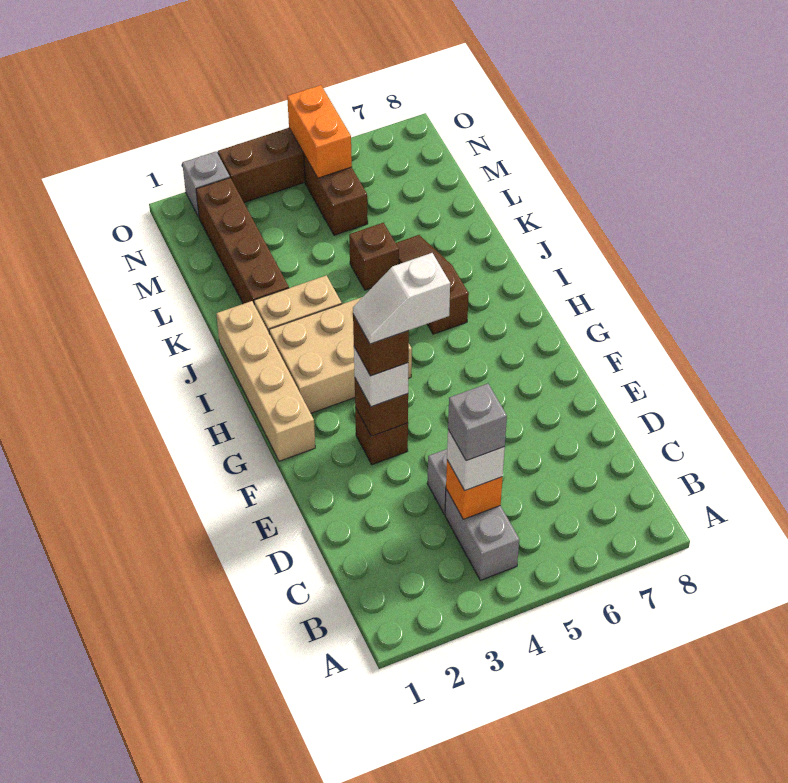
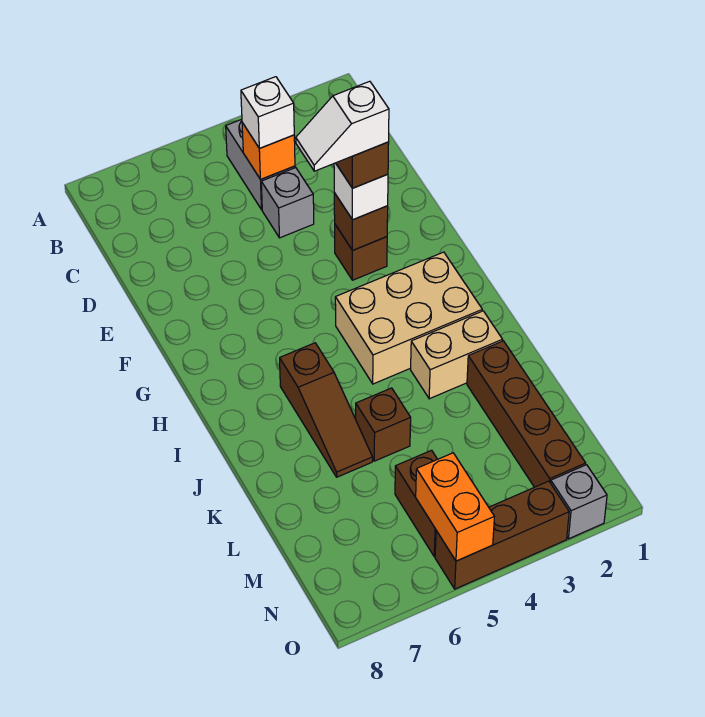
grey 1x1 brick [448,384,507,461] -> none
white 1x2 slope [353,253,450,344] -> white 1x2 slope turned to [296,81,389,171]
tan 1x4 brick [216,301,315,461] -> none

